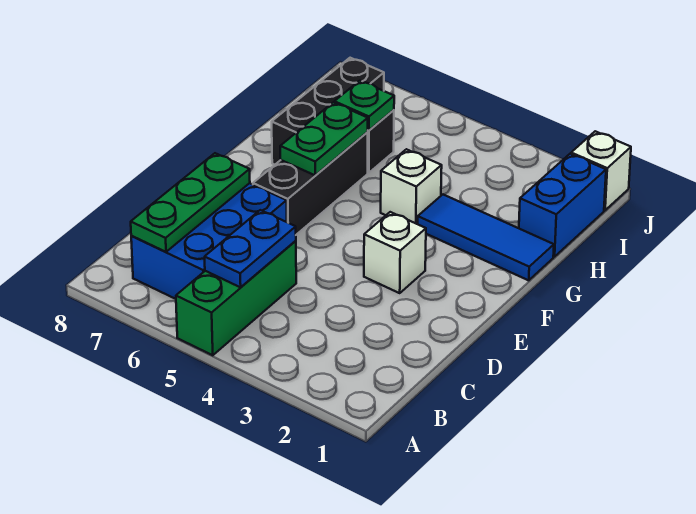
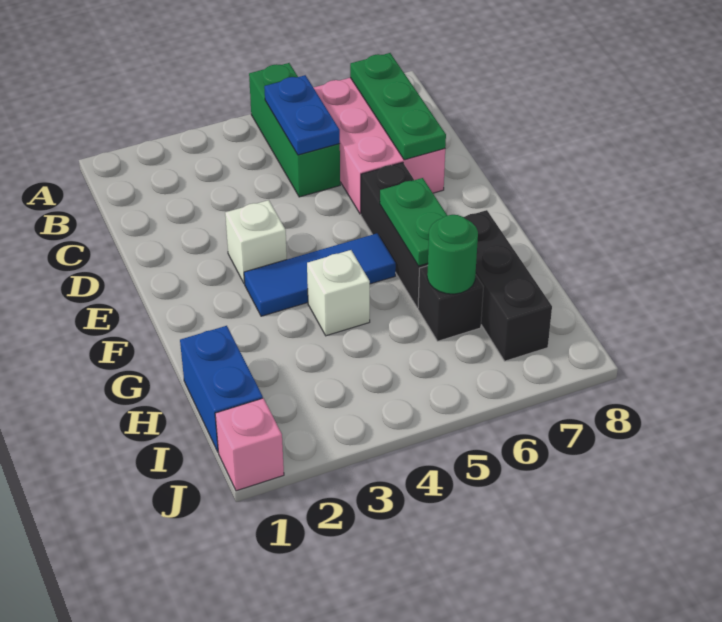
blue 2x3 brick [131,183,287,299] -> pink 2x3 brick [313,78,445,214]
blue 1x3 tile [418,195,554,280] -> blue 1x3 tile moved to [244,233,396,316]
green 1x1 plate [334,81,394,130] -> green 1x1 round brick [427,215,478,294]
white 1x1 brick [571,131,631,210] -> pink 1x1 brick [215,398,284,491]

